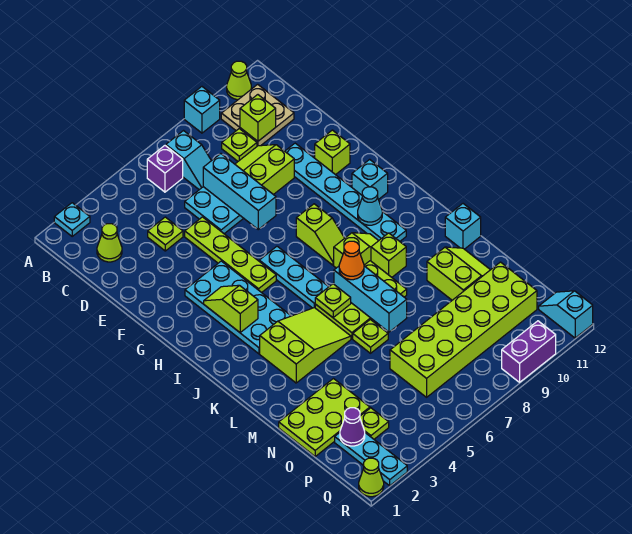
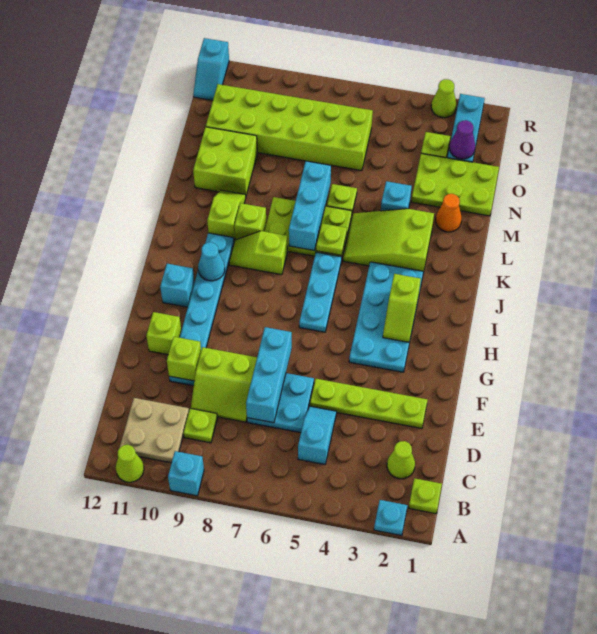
purple 1x1 brick [147,146,183,192] -> none
cyan 1x2 slope [166,131,211,190] -> cyan 1x2 slope moved to [298,406,337,464]
lime 1x1 brick [240,95,276,141] -> lime 1x1 brick moved to [167,337,201,381]
lime 1x1 plate [148,217,183,251] -> lime 1x1 plate moved to [409,478,442,514]
lime 1x4 plate [185,217,276,293] -> lime 1x4 plate turned to [310,379,427,428]
lime 1x2 slope [296,204,344,265] -> lime 1x2 slope moved to [207,190,246,241]
orange 1x1 cone [339,241,364,280] -> orange 1x1 cone moved to [436,194,462,232]
cyan 1x1 brick [445,204,481,249] -> cyan 1x1 brick moved to [381,181,412,211]
lime 2x2 slope [427,247,490,300] -> lime 2x2 brick [193,127,257,195]
lime 1x1 cone [359,458,384,497] -> lime 1x1 cone moved to [431,79,456,118]
purple 1x2 brick [502,321,556,382] -> none

